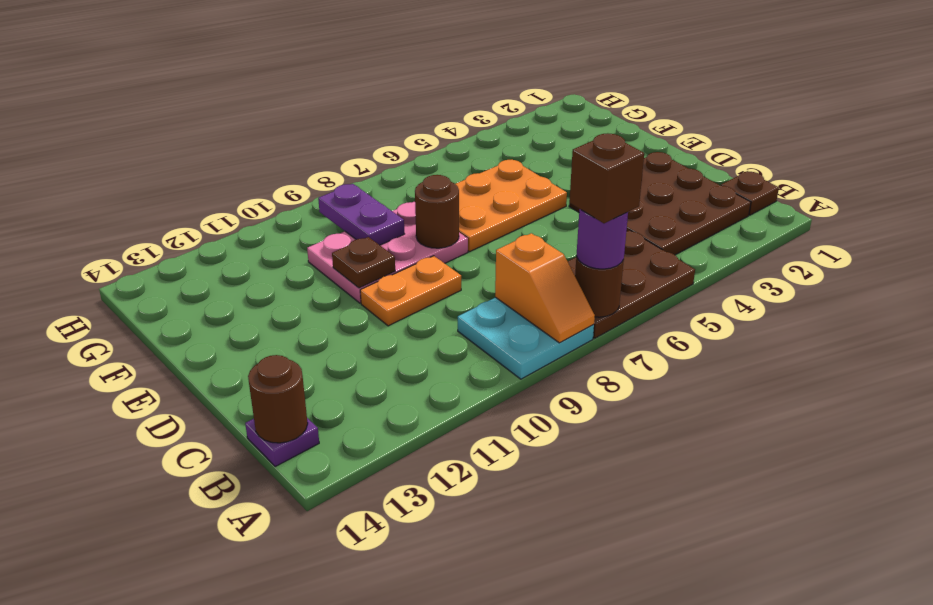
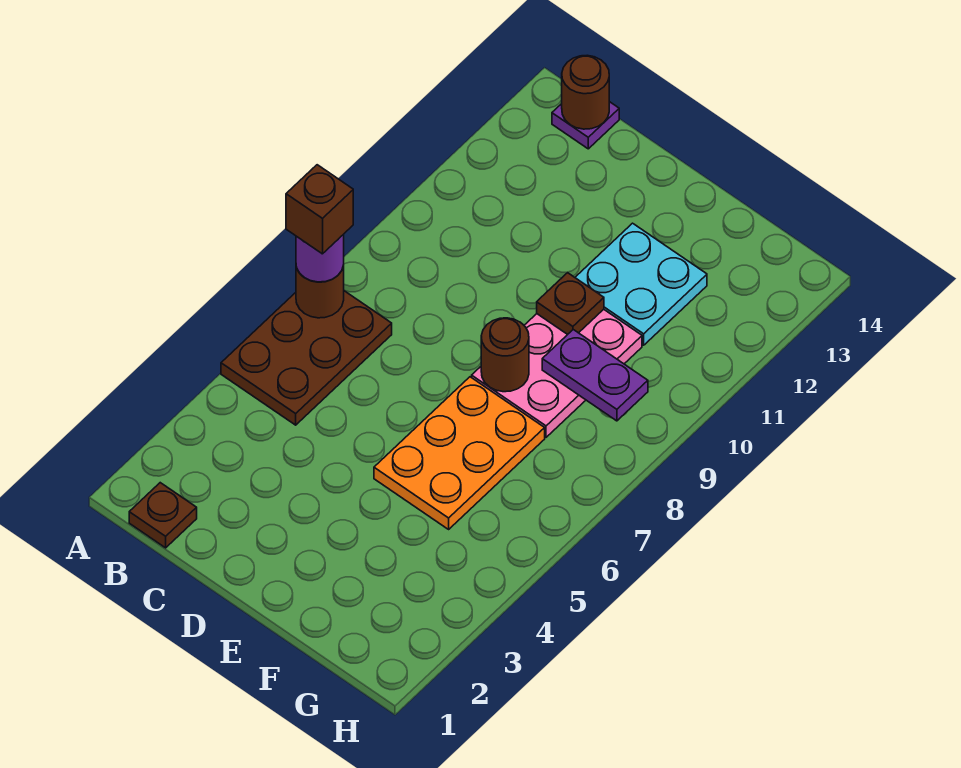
cyan 2x2 plate [458,297,594,379] -> cyan 2x2 plate moved to [575,223,707,345]
orange 1x2 slope [495,233,595,343] -> none
brown 3x3 plate [569,152,751,255] -> none
orange 1x2 plate [360,256,461,326] -> none

